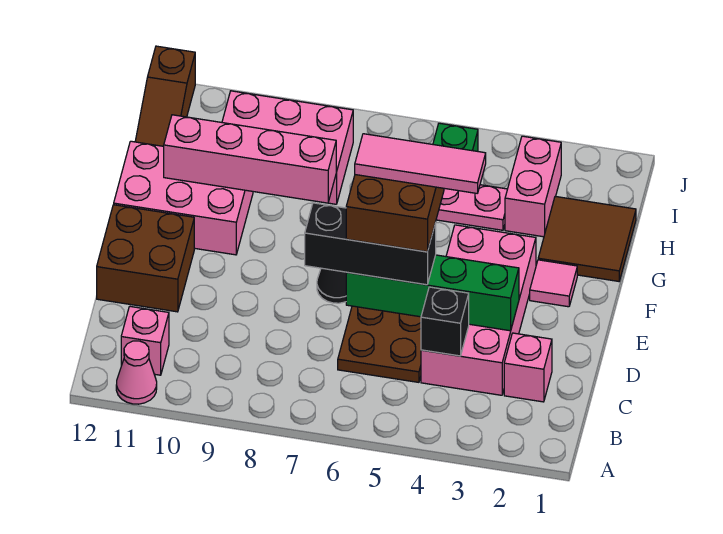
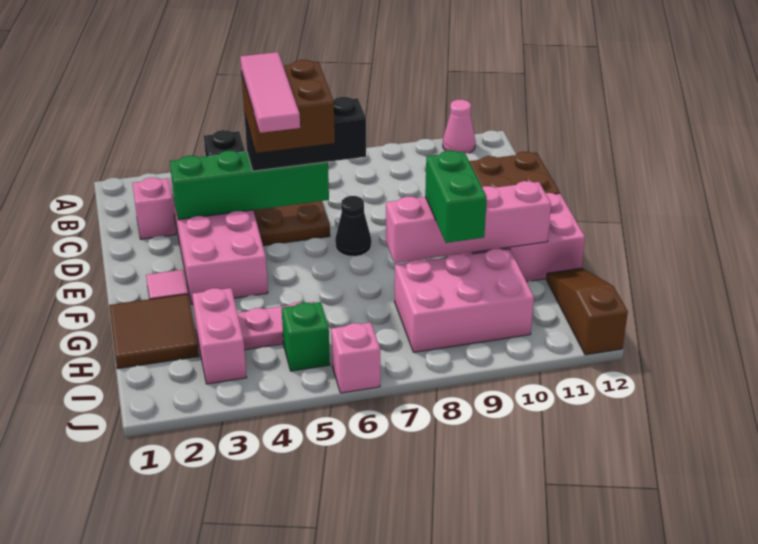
pink 1x1 brick [121,306,169,375] -> pink 1x1 brick moved to [331,323,380,393]
pink 1x3 tile [355,134,486,193] -> pink 1x3 tile turned to [240,52,300,133]
none -> green 1x2 brick [425,151,487,243]

